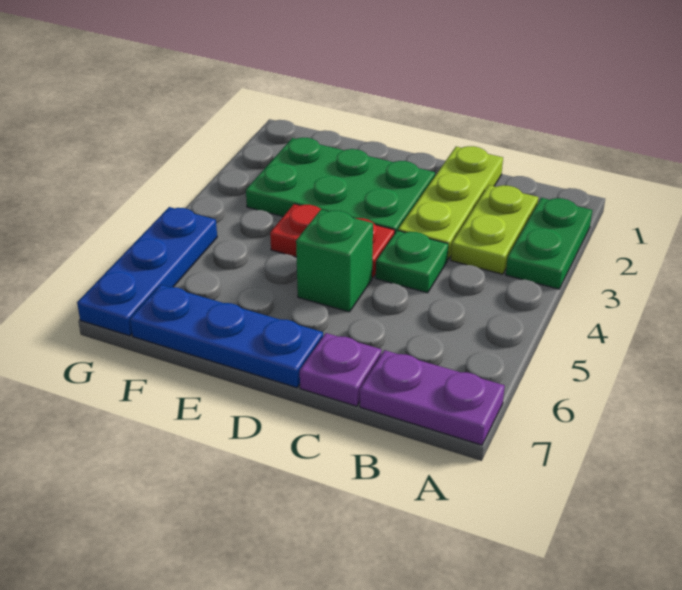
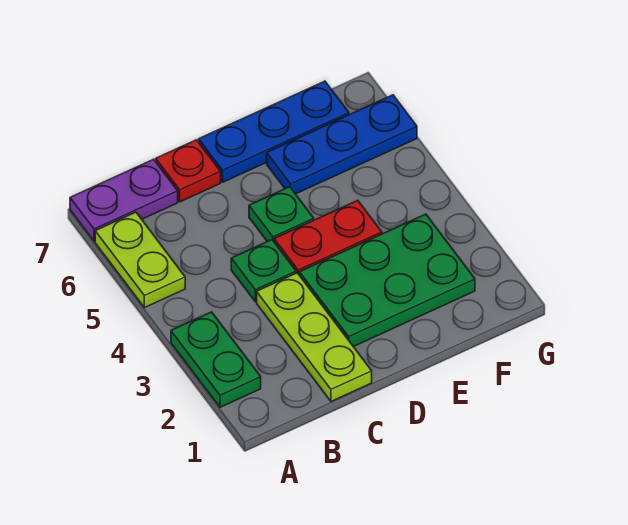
lime 1x2 plate [451,185,538,274] -> lime 1x2 plate moved to [95,212,185,308]
purple 1x1 plate [300,333,382,406] -> red 1x1 plate [156,140,221,202]
green 1x1 brick [296,210,373,312] -> green 1x1 plate [249,187,314,242]
blue 1x3 plate [77,207,217,336] -> blue 1x3 plate turned to [267,95,417,194]

